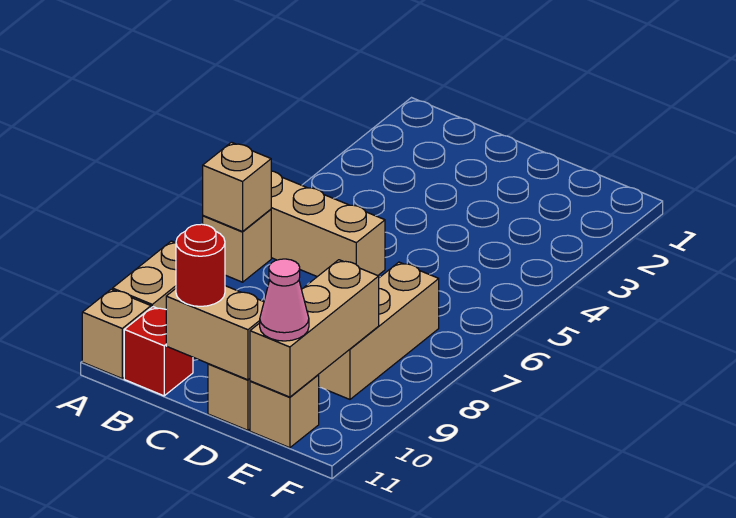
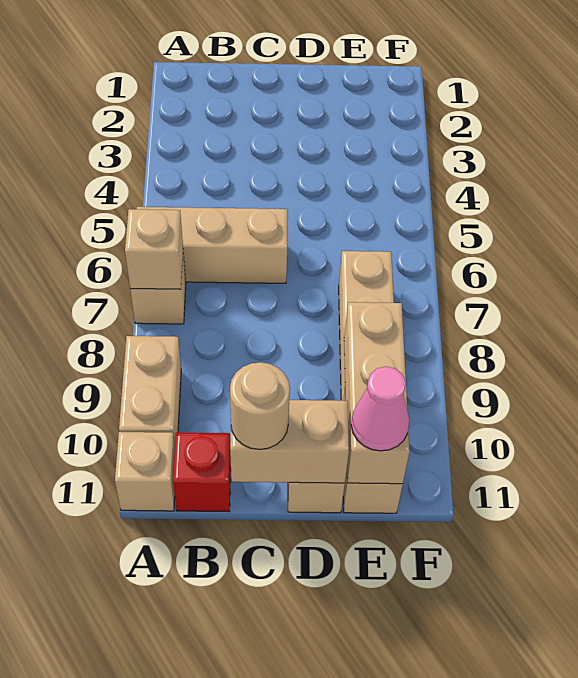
red 1x1 round brick [176,224,225,306] -> tan 1x1 round brick [230,362,290,449]

